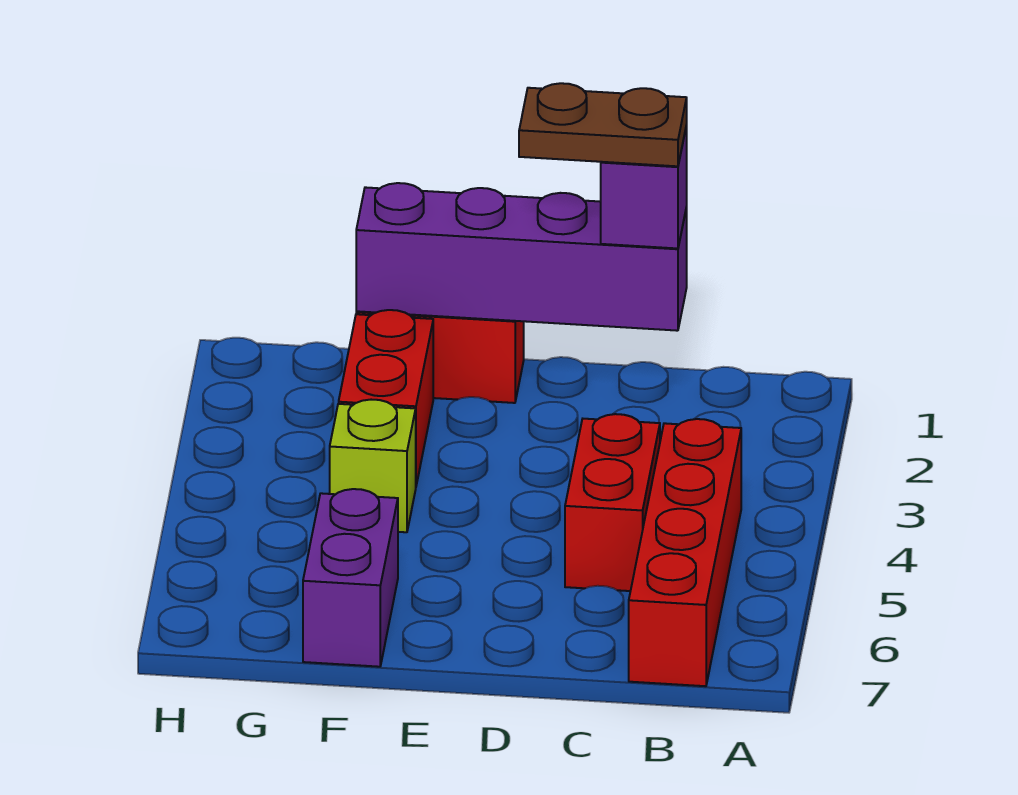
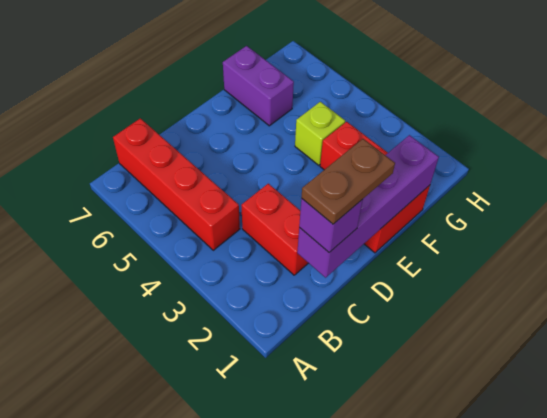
red 1x2 brick [565,414,660,591] -> red 1x2 brick moved to [241,184,308,275]

